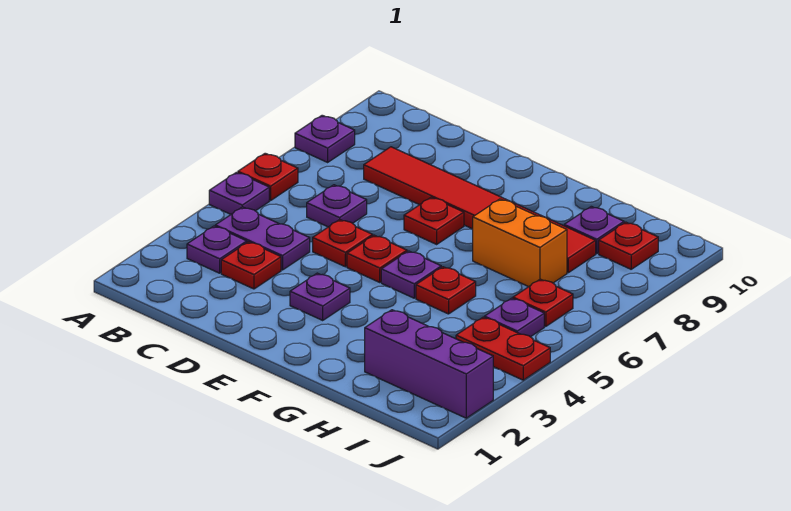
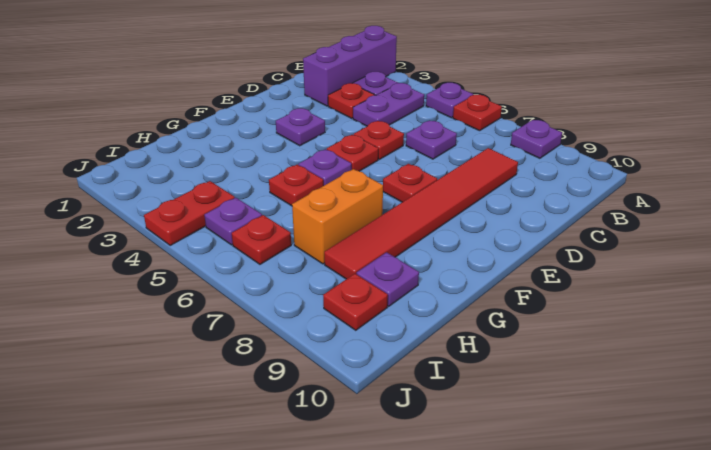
purple 1x3 brick [365,310,493,418] -> purple 1x3 brick moved to [303,26,397,106]

